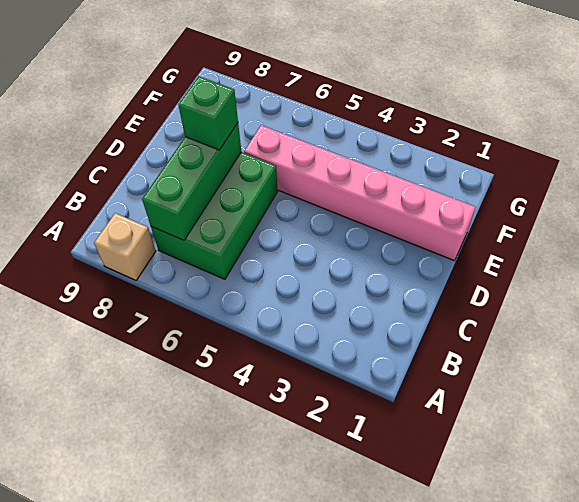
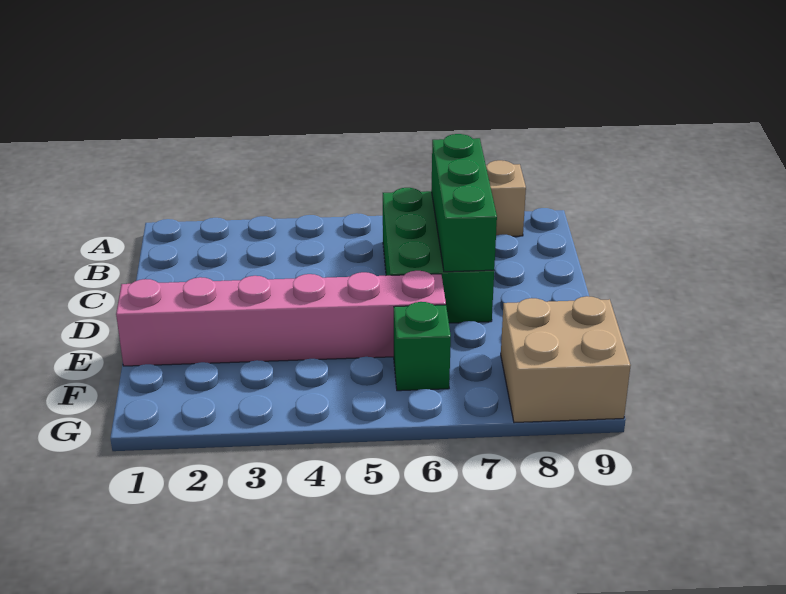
green 1x1 brick [178,76,238,150] -> green 1x1 brick moved to [394,302,451,391]
none -> tan 2x2 brick [501,296,631,423]

